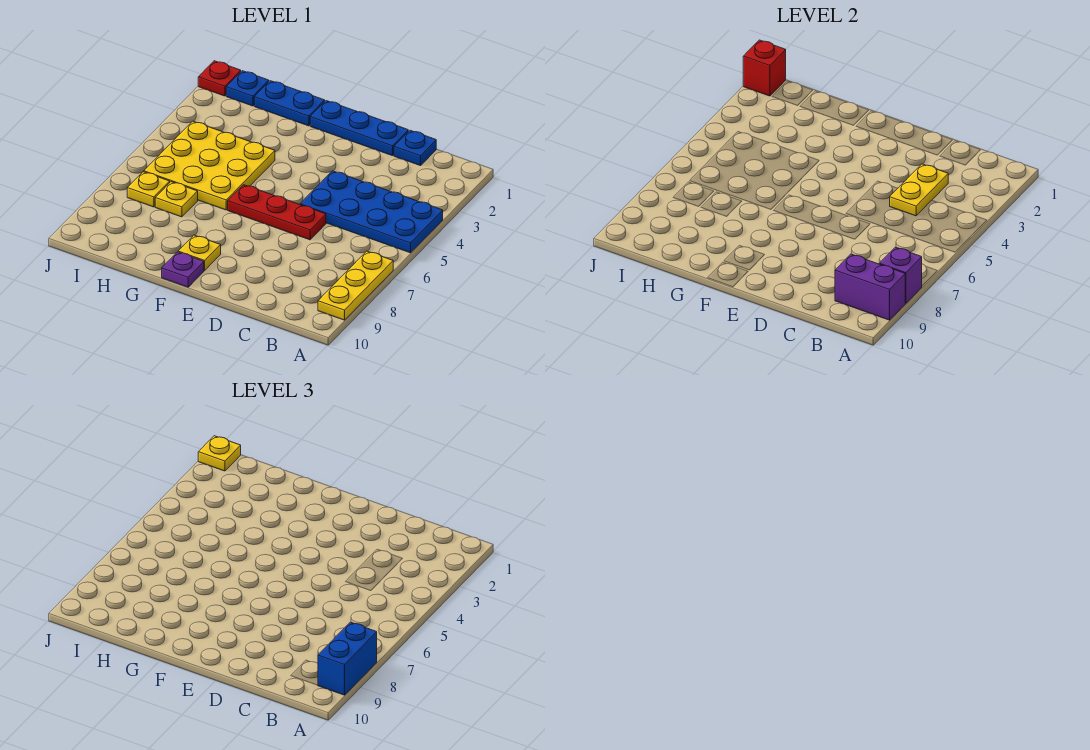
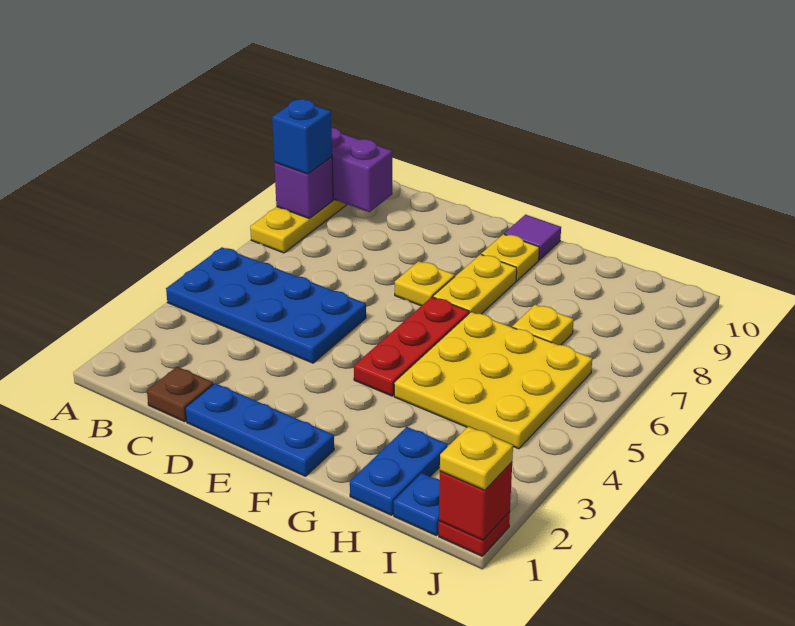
blue 1x2 brick [318,622,377,695] -> blue 1x1 brick [272,99,332,174]
blue 1x1 plate [394,130,436,166] -> brown 1x1 plate [147,367,213,422]
yellow 1x2 plate [890,164,948,216] -> yellow 1x2 plate moved to [433,254,517,314]
red 1x3 plate [228,185,326,240] -> red 1x3 plate turned to [354,297,469,396]
purple 1x1 plate [162,252,204,287] -> purple 1x1 tile [504,215,561,260]
blue 1x2 plate [254,81,325,126] -> blue 1x2 plate turned to [350,427,448,515]
yellow 1x1 plate [127,172,170,207] -> yellow 1x1 plate moved to [395,261,455,306]

